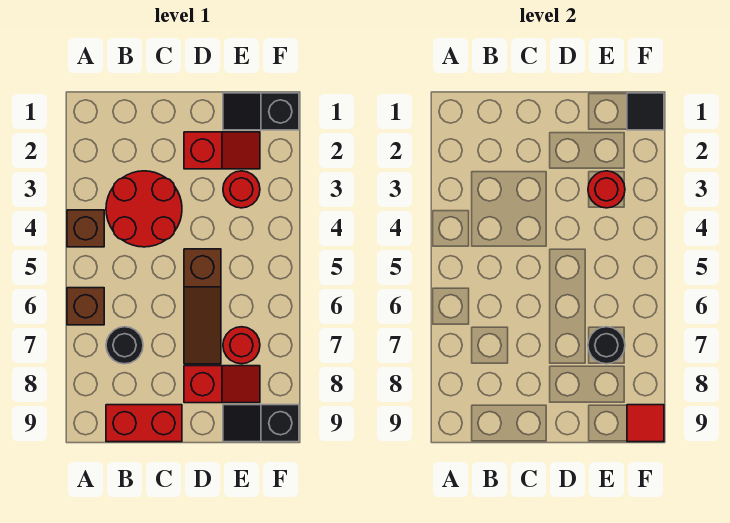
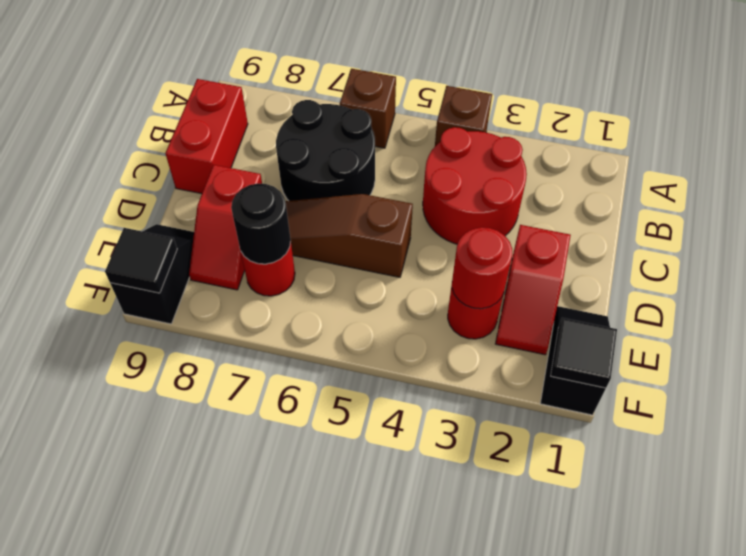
black 1x1 round brick [106,327,143,364] -> black 2x2 round brick [276,100,375,201]
red 1x1 tile [627,405,664,442] -> black 1x1 tile [105,228,177,293]

